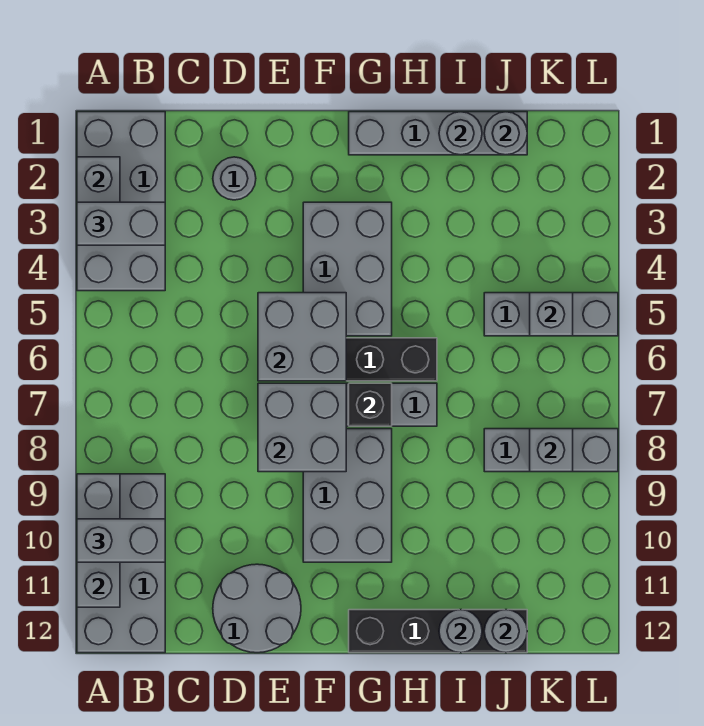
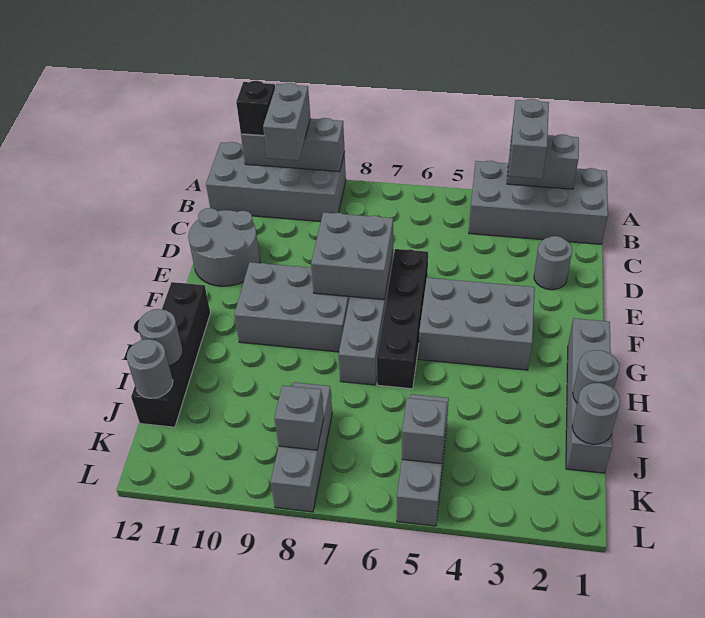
grey 2x2 brick [258,293,346,381] -> none
black 1x1 brick [349,383,392,426] -> black 1x1 brick moved to [236,81,275,136]

